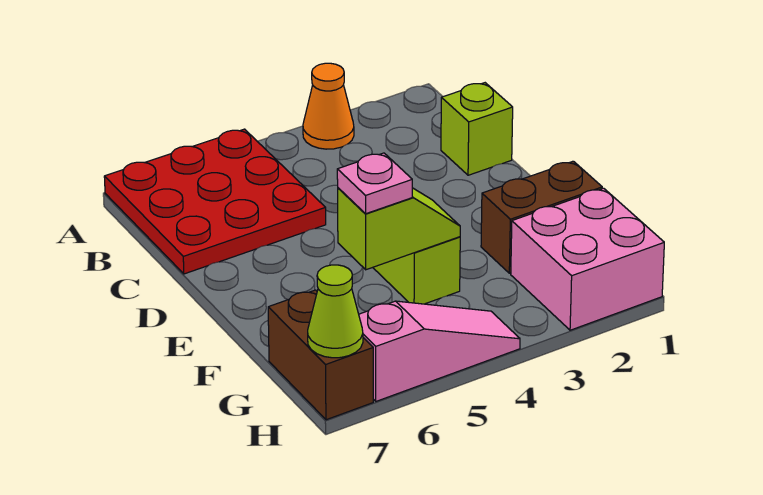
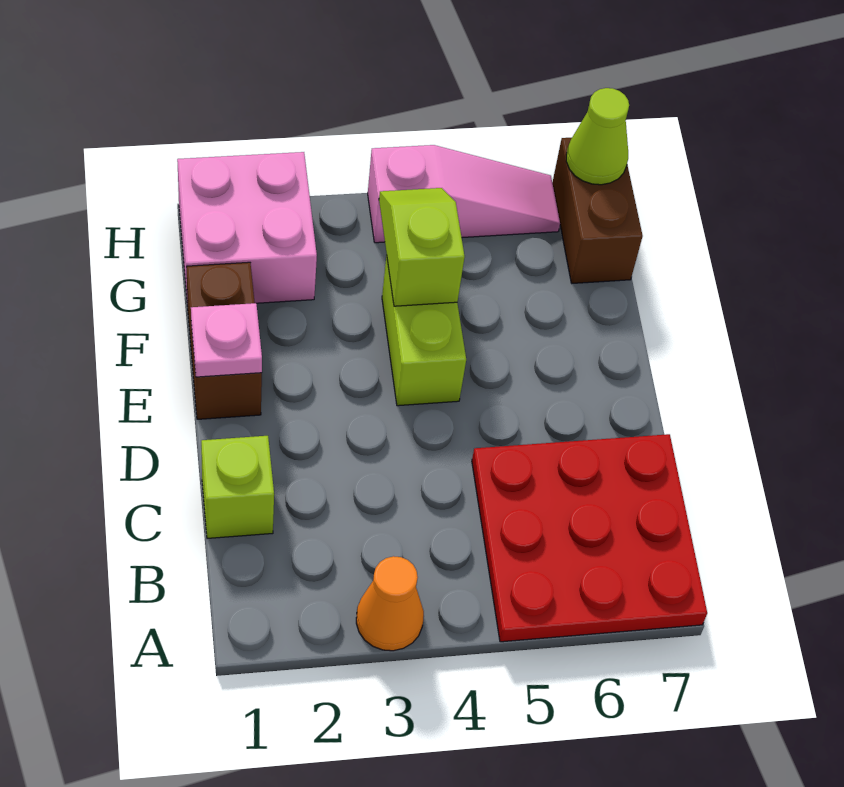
brown 1x2 brick [481,161,602,273] -> brown 1x2 brick turned to [186,262,262,419]
lime 1x2 slope [338,188,460,270] -> lime 1x2 slope turned to [379,188,465,306]
pink 1x1 plate [337,153,412,214] -> pink 1x1 plate moved to [191,303,262,377]
pink 1x3 slope [359,301,520,401] -> pink 1x3 slope turned to [368,145,560,243]

